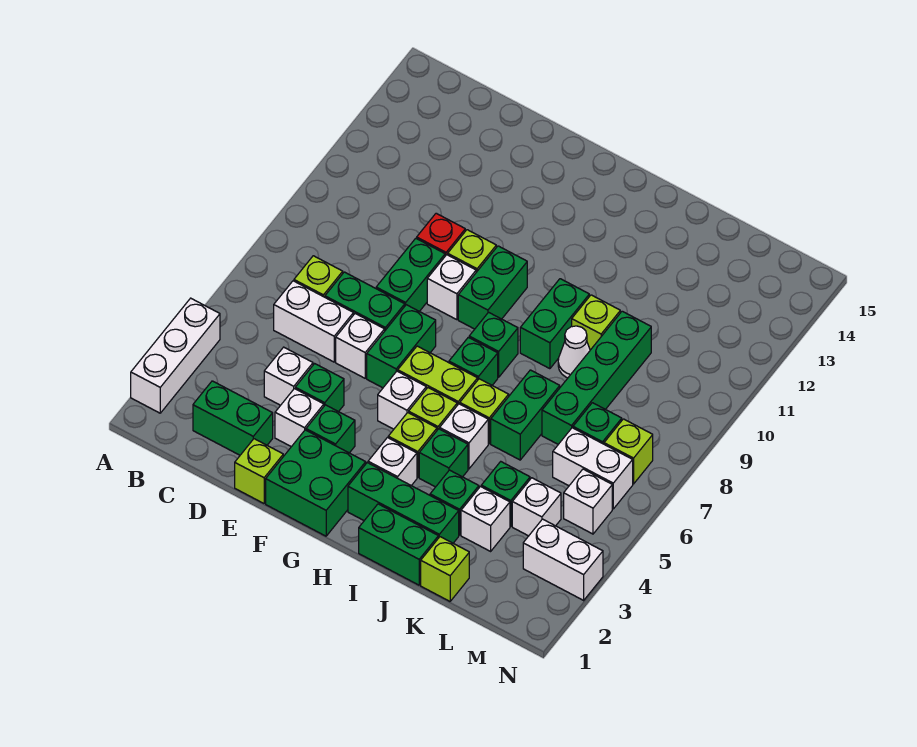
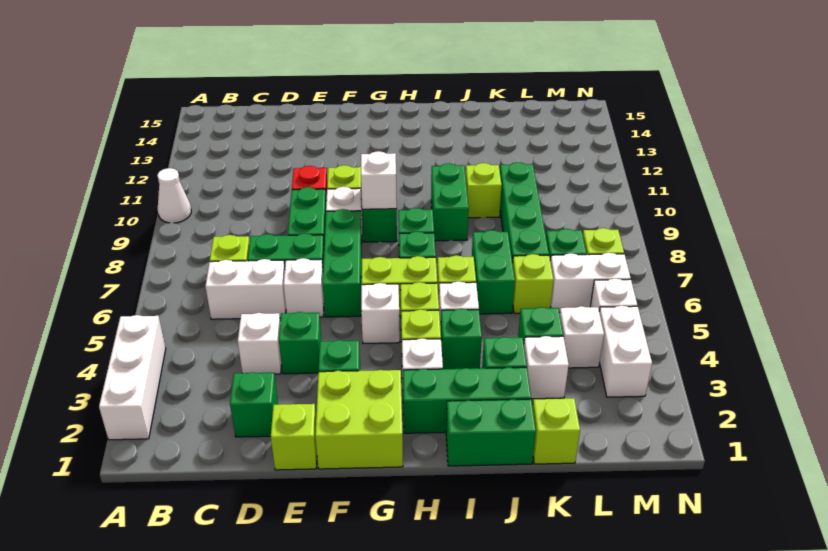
green 1x2 brick [193,381,273,455] -> green 1x1 brick [230,372,278,437]
white 1x1 brick [275,389,324,447] -> white 1x1 brick moved to [361,151,397,209]
green 2x2 brick [266,430,366,536] -> lime 2x2 brick [315,370,403,469]
green 1x2 brick [367,305,436,388] -> green 1x3 brick [323,209,362,317]
white 1x1 cone [558,326,590,378] -> white 1x1 cone moved to [157,168,191,223]
none -> lime 1x1 brick [512,254,553,313]
white 1x2 brick [523,519,603,600] -> white 1x2 brick turned to [599,306,652,397]

